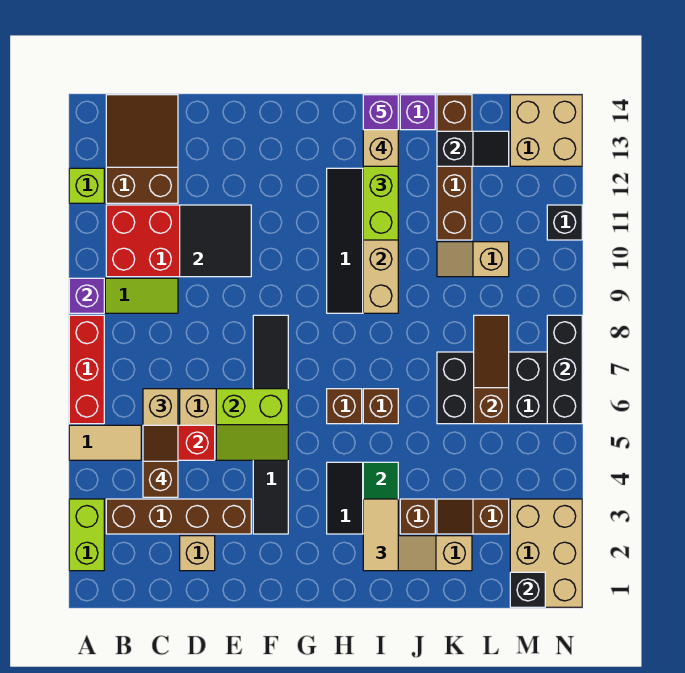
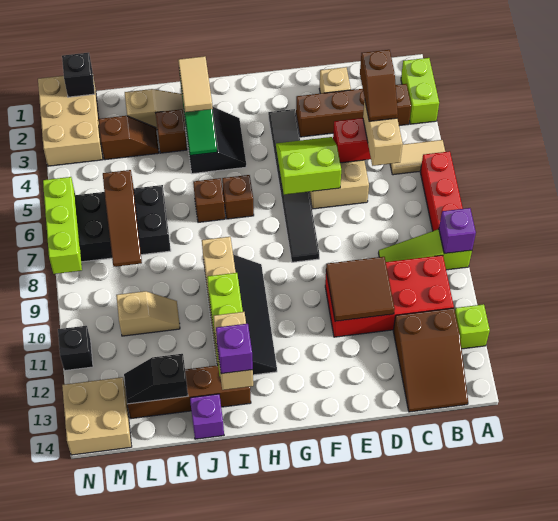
black 2x2 tile [180,205,251,277] -> brown 2x2 tile [326,257,395,321]
brown 1x4 brick [437,95,472,240] -> brown 1x4 brick turned to [127,365,251,419]
black 1x3 brick [547,315,582,424] -> lime 1x3 brick [43,177,82,274]

